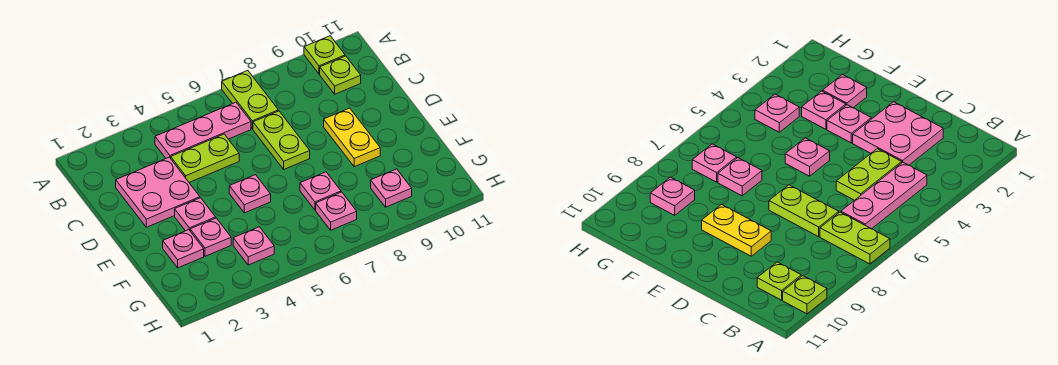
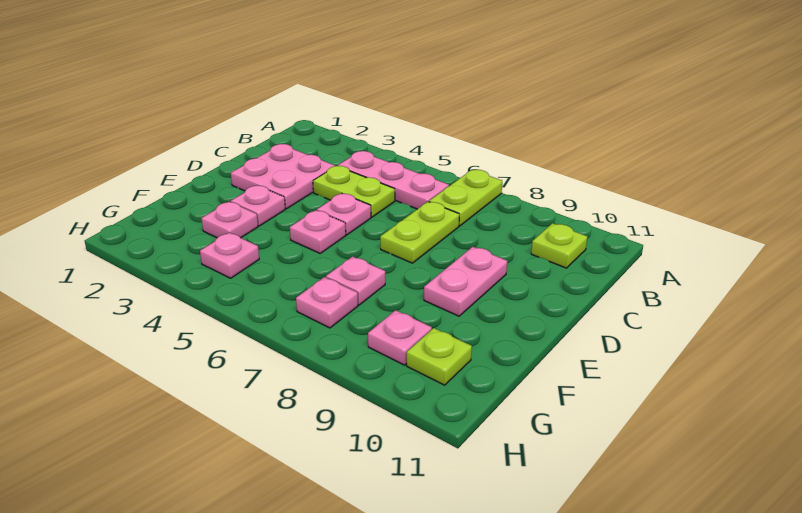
lime 1x1 plate [304,36,345,74] -> lime 1x1 plate moved to [407,328,472,385]
yellow 1x2 plate [324,108,380,167] -> pink 1x2 plate [424,247,507,316]
pink 1x1 plate [163,230,204,268] -> pink 1x1 plate moved to [317,193,371,235]

